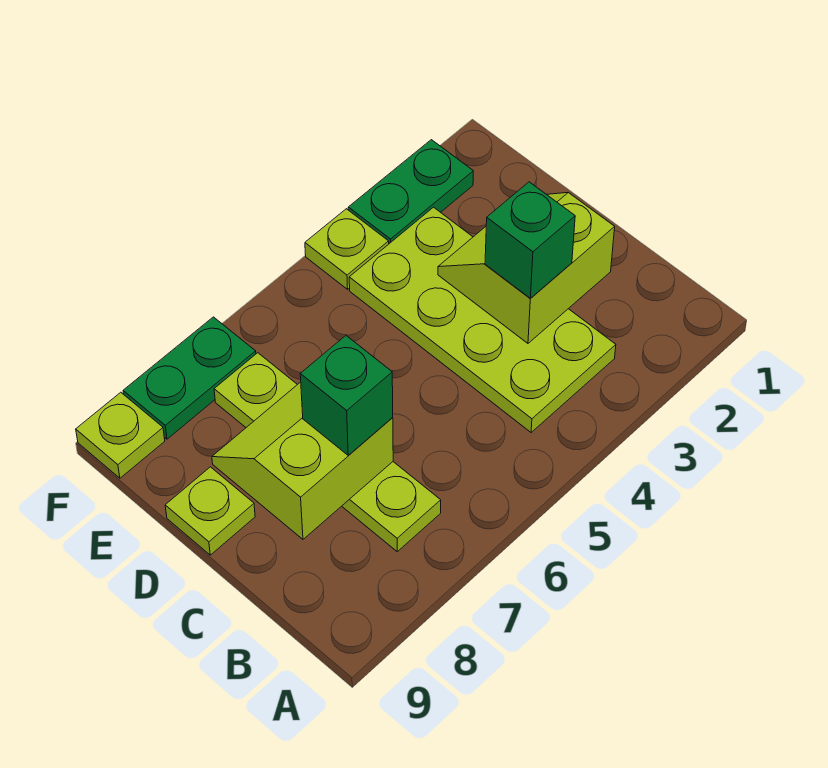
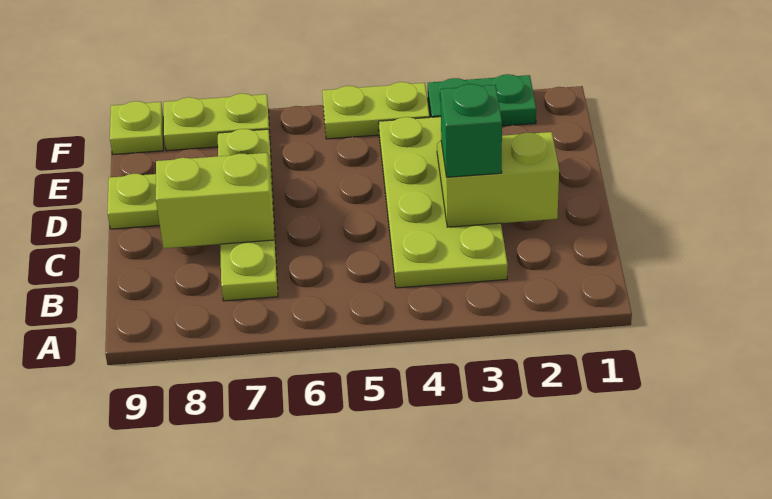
green 1x1 brick [300,336,393,455] -> none
lime 1x1 plate [305,209,389,289] -> lime 1x2 plate [322,82,429,139]
green 1x2 plate [123,317,256,439] -> lime 1x2 plate [163,94,270,151]

